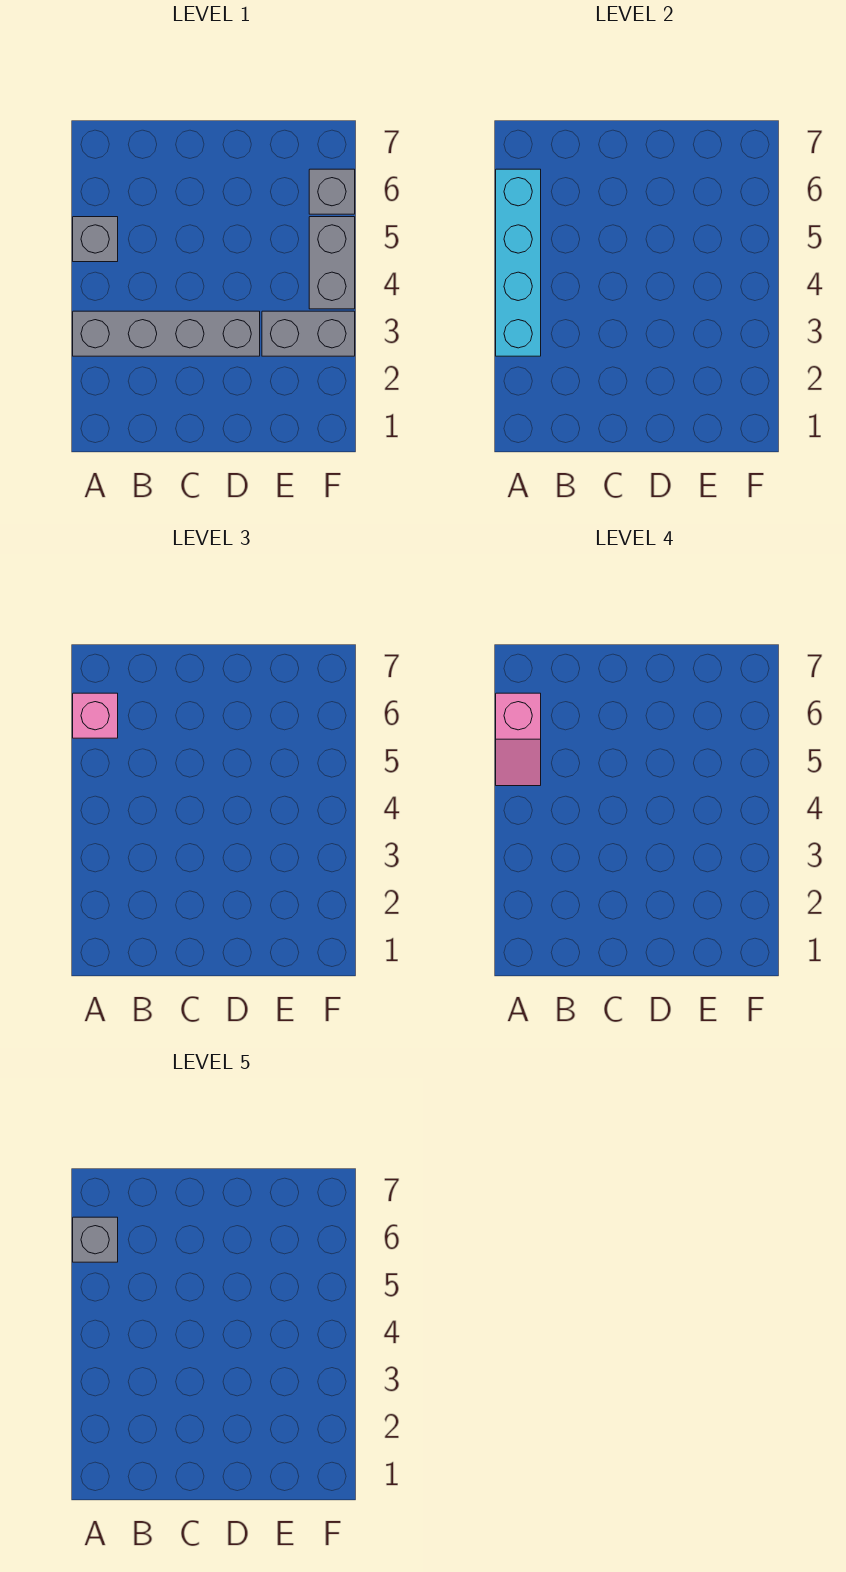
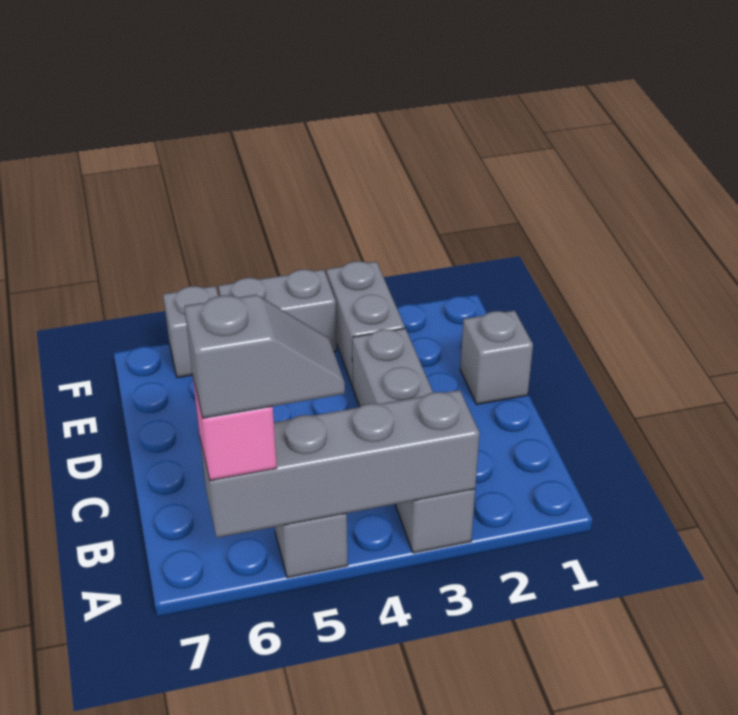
cyan 1x4 brick [496,169,541,356] -> grey 1x4 brick [200,390,480,538]
pink 1x2 slope [496,693,541,786] -> grey 1x2 slope [184,295,345,418]
grey 1x1 brick [73,1217,118,1262] -> grey 1x1 brick moved to [460,311,533,404]

